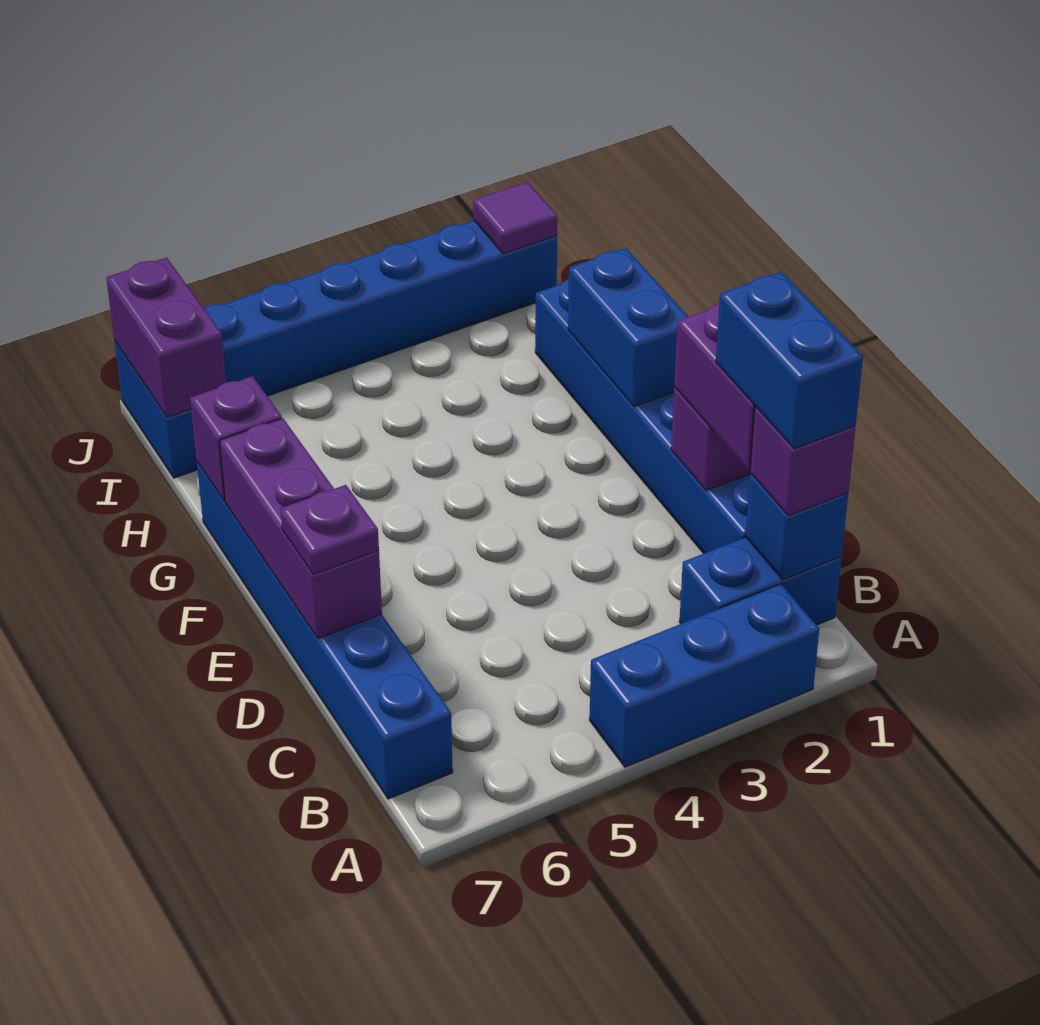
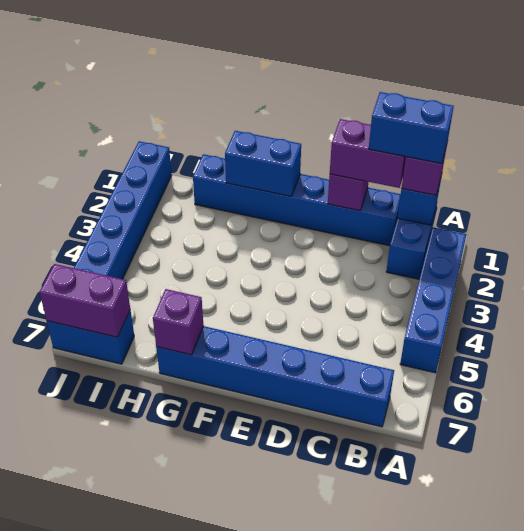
blue 1x3 brick [589,584,819,767] -> blue 1x4 brick [400,227,466,373]
purple 1x3 brick [220,418,382,638] -> none
purple 1x1 plate [280,485,379,574] -> none
purple 1x1 tile [473,182,557,254] -> none

